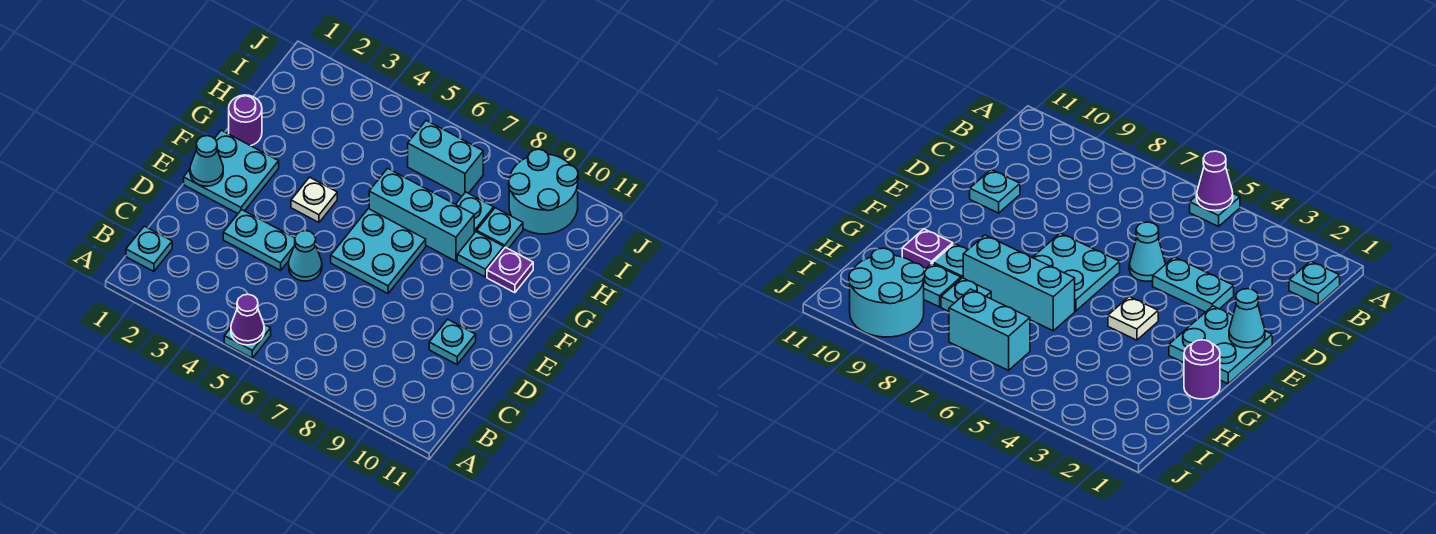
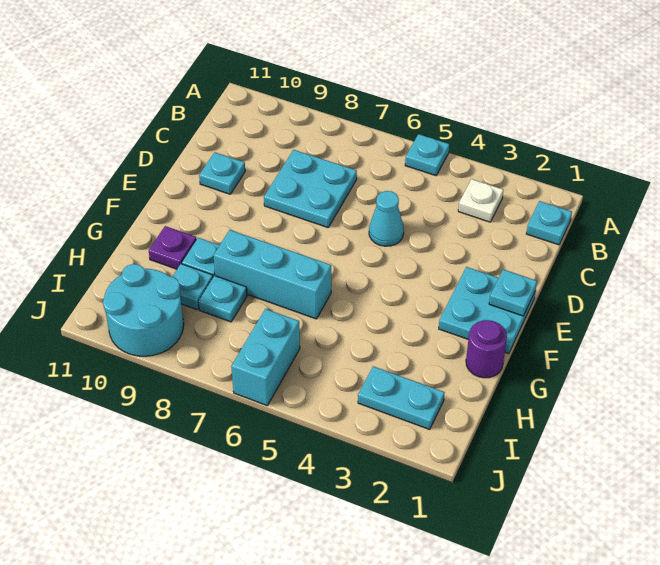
purple 1x1 cone [231,294,264,345] -> none
cyan 1x2 plate [223,210,295,271] -> cyan 1x2 plate moved to [358,366,445,429]
cyan 1x1 cone [190,136,223,186] -> cyan 1x1 plate [489,269,537,316]
cyan 2x2 plate [331,209,426,293] -> cyan 2x2 plate moved to [264,150,357,228]
white 1x1 plate [291,177,337,222] -> white 1x1 plate moved to [458,179,503,222]
cyan 1x2 brick [408,121,483,196] -> cyan 1x2 brick turned to [231,309,300,406]

